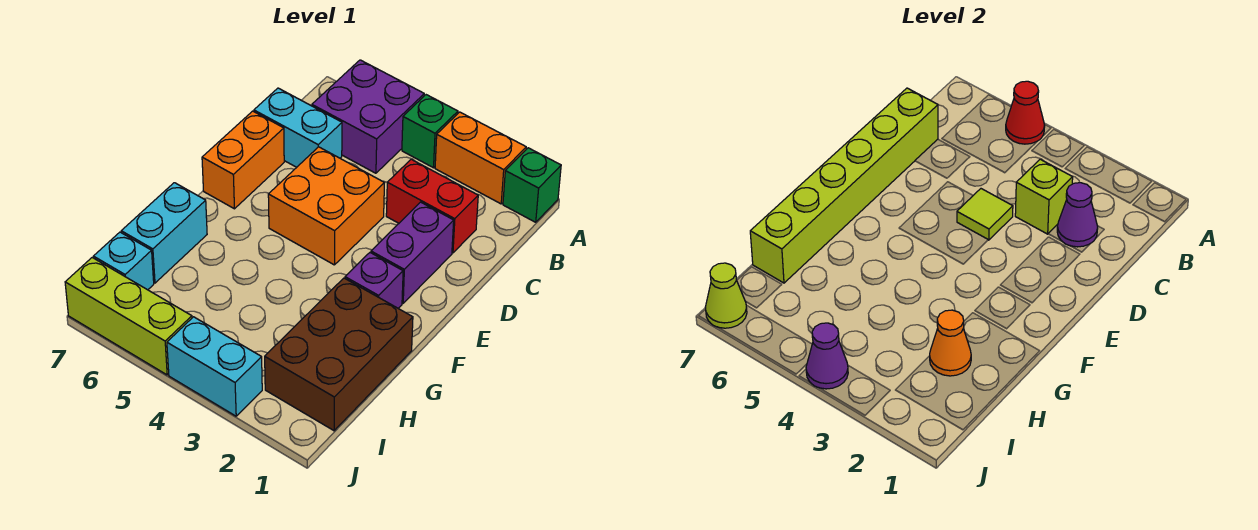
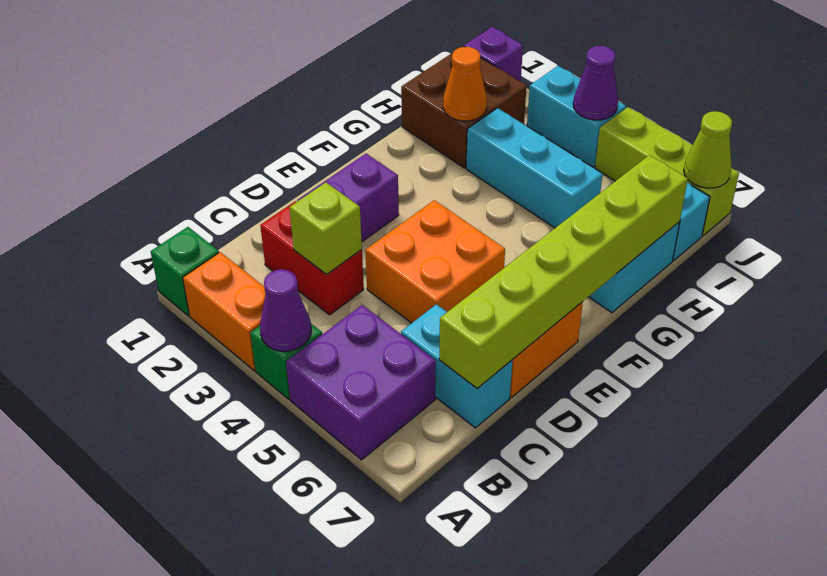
red 1x1 cone [1006,81,1045,144] -> none
purple 1x1 cone [1057,183,1098,247] -> purple 1x1 cone moved to [260,270,311,351]
lime 1x1 tile [957,189,1013,240] -> none
purple 1x1 brick [345,253,403,308] -> purple 1x1 brick moved to [464,27,523,82]
brown 2x3 brick [265,278,413,431] -> brown 2x2 brick [401,54,527,168]
none -> cyan 1x3 brick [466,108,603,228]

